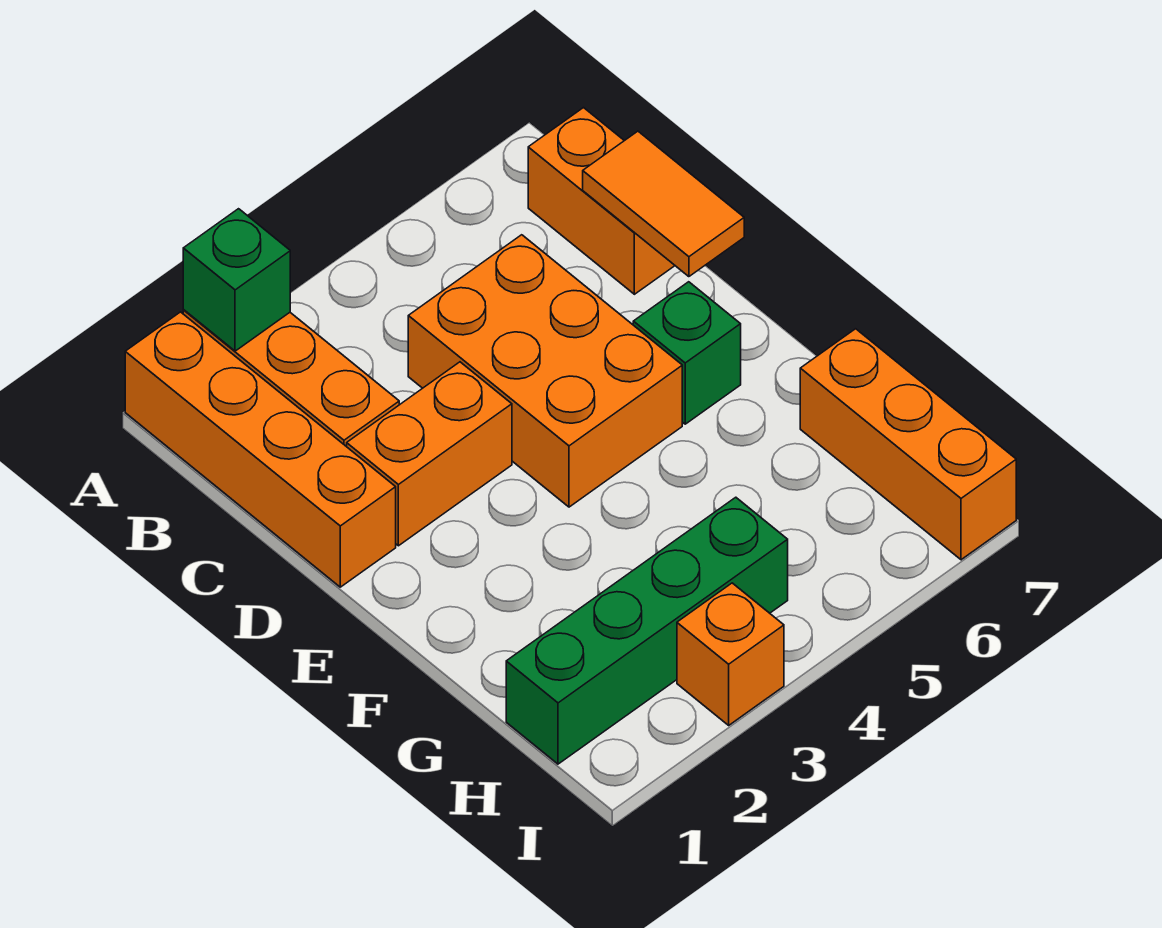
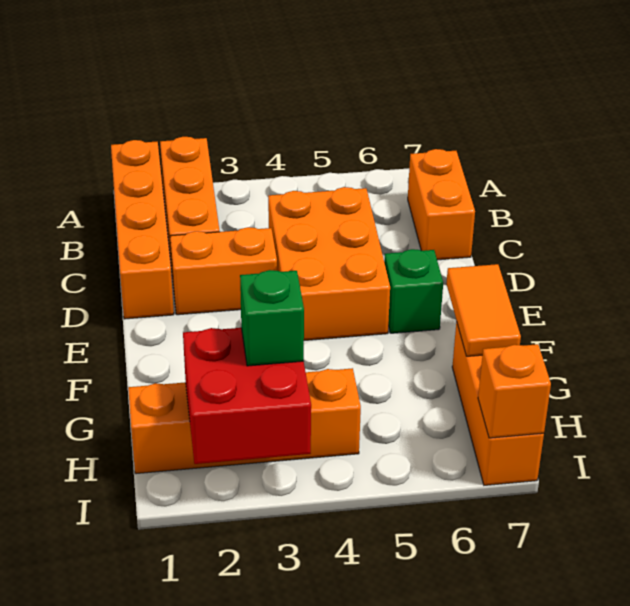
green 1x1 brick [183,209,290,351] -> green 1x1 brick moved to [240,270,304,366]
orange 1x2 tile [583,131,744,277] -> orange 1x2 tile moved to [446,264,521,356]
green 1x4 brick [506,497,788,764] -> orange 1x4 brick [128,368,361,474]
none -> red 2x2 brick [183,328,311,464]
orange 1x1 brick [677,583,784,725] -> orange 1x1 brick moved to [478,344,551,438]

